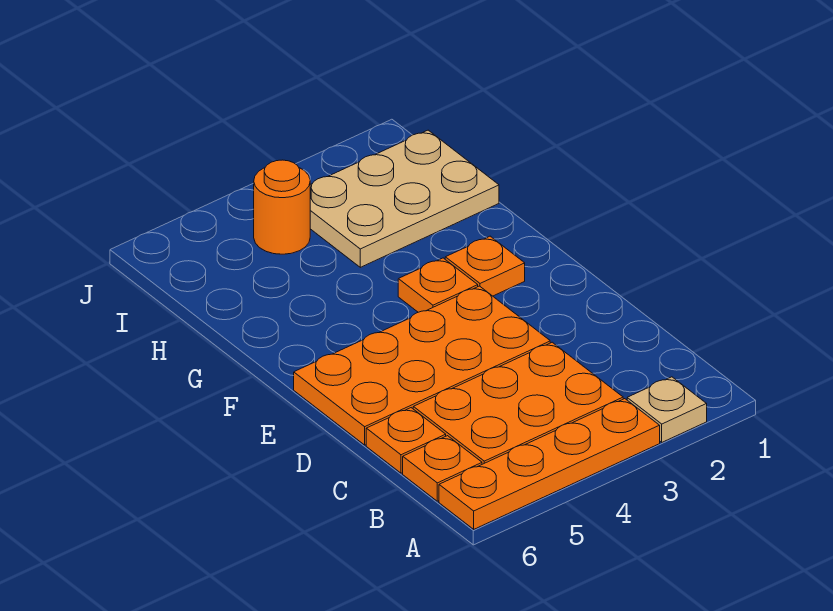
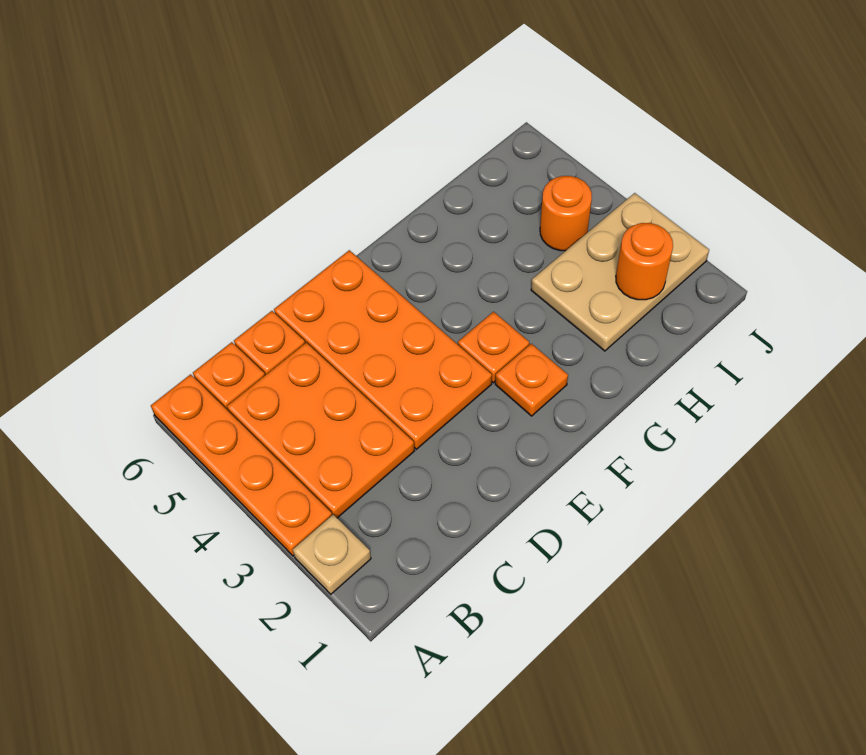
tan 2x3 plate [310,130,499,267] -> tan 2x3 plate turned to [531,193,709,351]
none -> orange 1x1 round brick [616,223,673,300]

